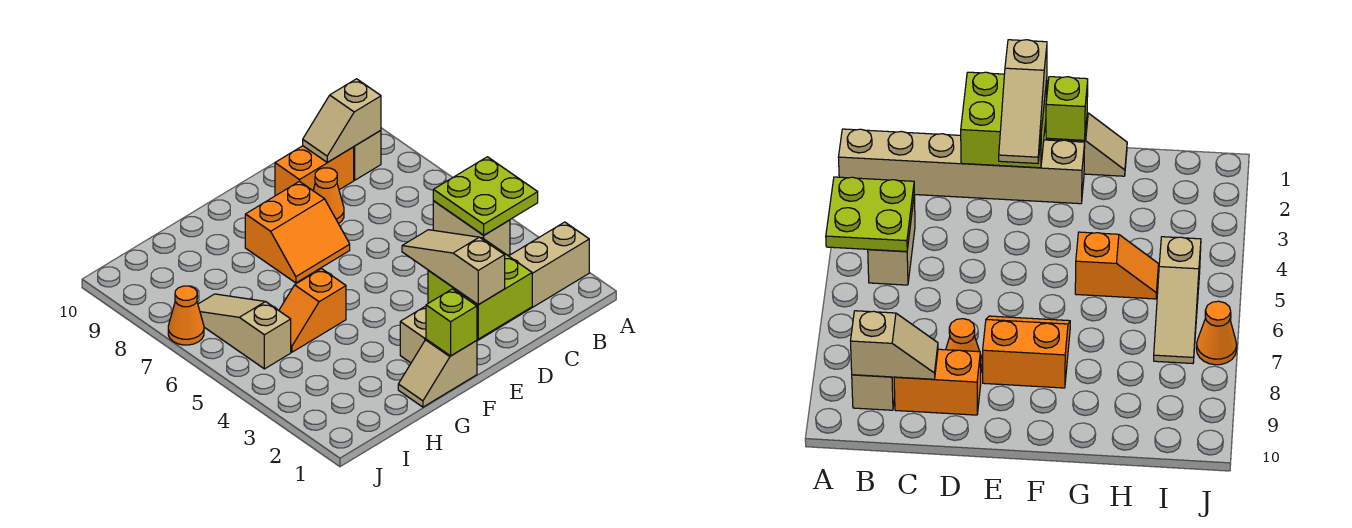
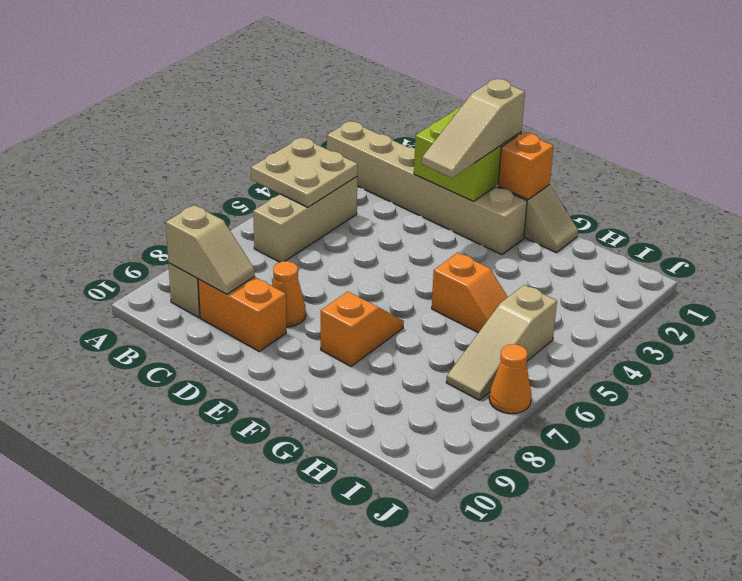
lime 2x2 plate [433,157,538,235] -> tan 2x2 plate [251,137,358,207]
tan 1x2 brick [433,201,510,255] -> tan 1x3 brick [253,177,357,262]
orange 2x2 slope [245,181,350,283] -> orange 1x2 slope [321,292,404,366]
lime 1x1 brick [426,289,477,356] -> orange 1x1 brick [498,133,553,199]

